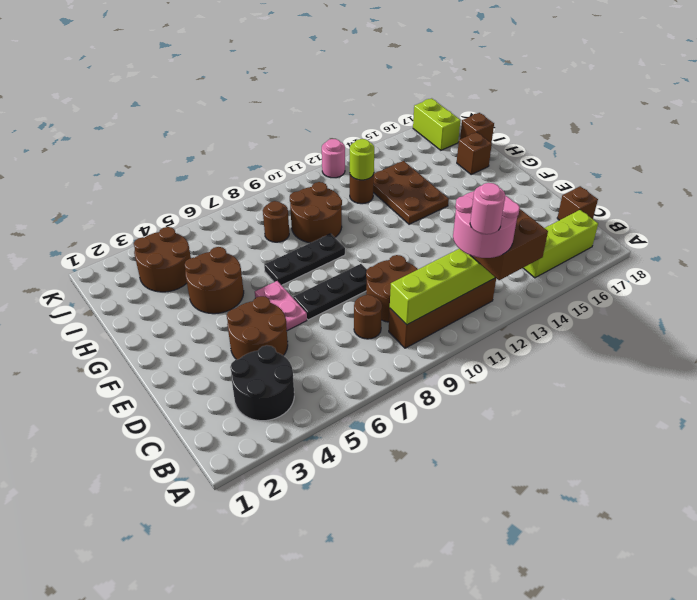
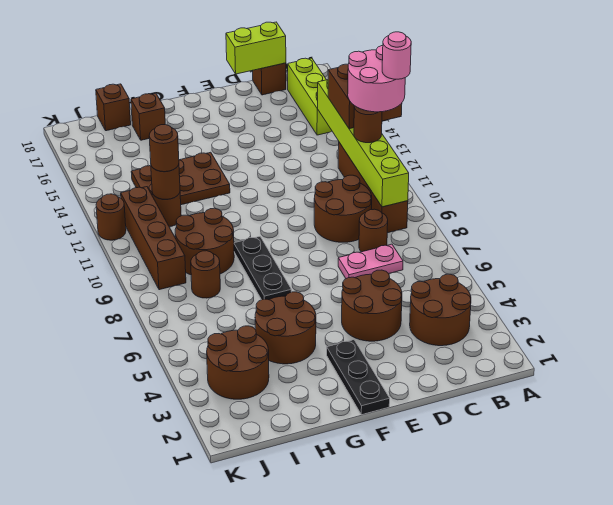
black 2x2 round brick [230,345,294,421] -> brown 2x2 round brick [410,274,471,346]
none -> brown 1x1 round brick [354,106,382,143]
pink 1x2 plate [255,281,307,331] -> pink 1x2 plate moved to [338,244,403,279]
black 1x3 plate [293,264,367,320] -> black 1x3 plate moved to [327,340,390,415]
lime 1x1 round brick [350,139,374,180] -> brown 1x1 round brick [151,165,180,199]
none -> brown 1x1 round brick [149,125,179,172]
none -> brown 1x4 brick [121,187,186,290]
lime 1x2 brick [413,98,460,150] -> lime 1x2 brick moved to [226,22,286,74]
pink 1x1 round brick [322,139,345,178] -> brown 1x1 round brick [96,194,126,240]

